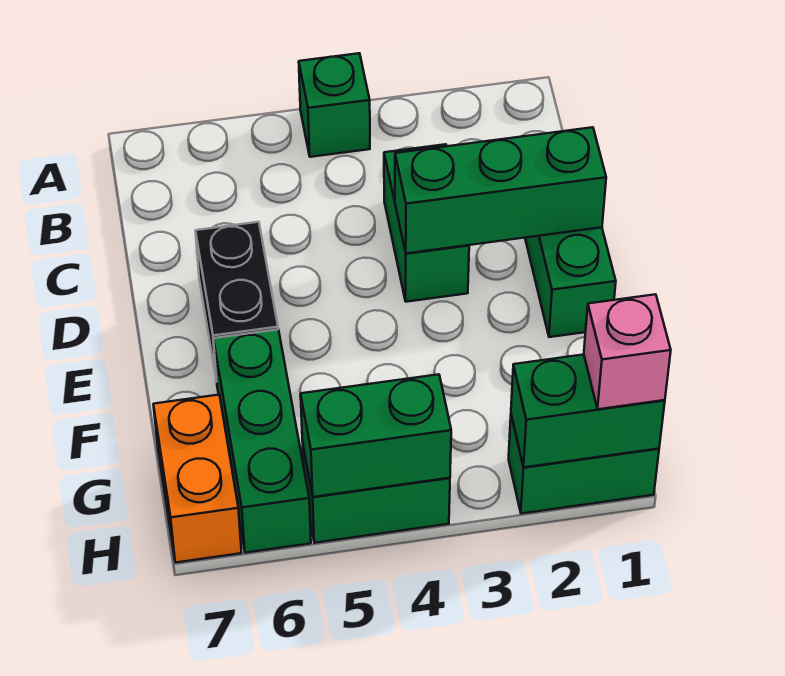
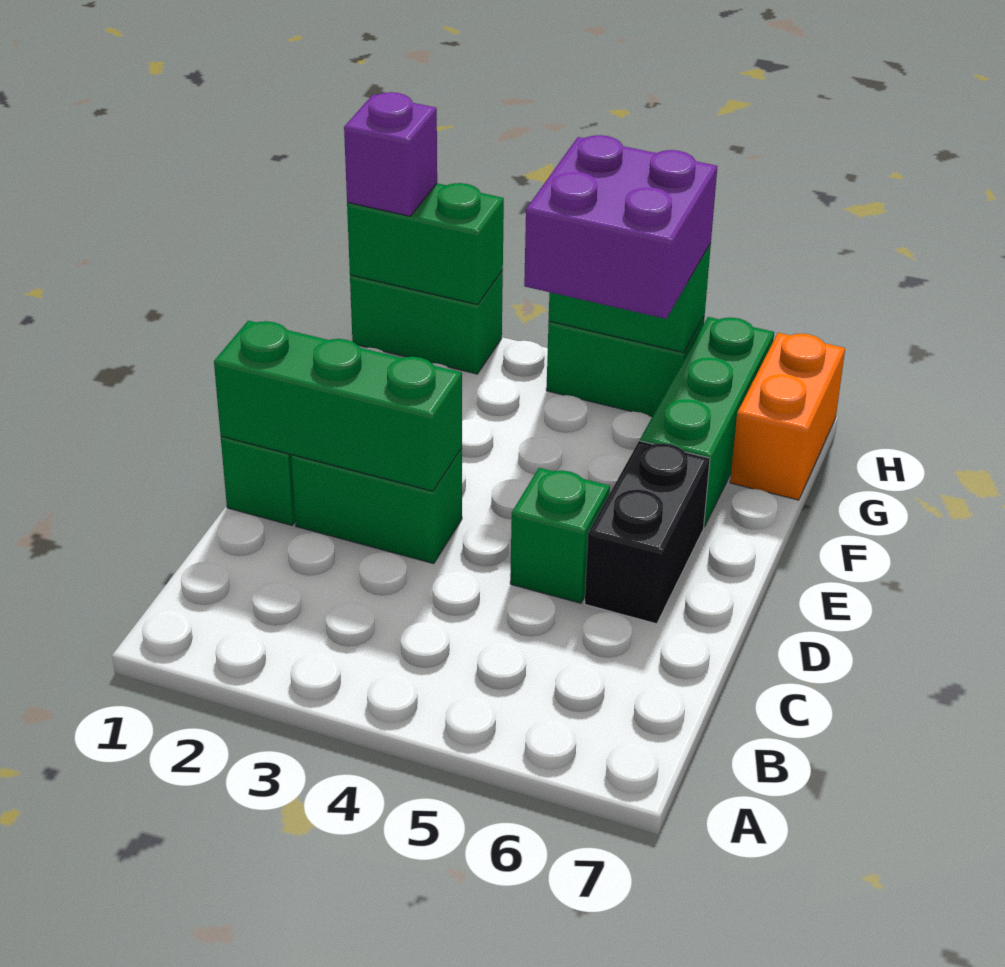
green 1x1 brick [299,53,370,157] -> green 1x1 brick moved to [510,468,610,603]
green 1x2 brick [384,144,469,302] -> green 1x2 brick turned to [291,448,462,564]
none -> purple 2x2 brick [524,135,717,319]
pink 1x1 brick [584,294,671,409] -> purple 1x1 brick [344,92,437,216]

